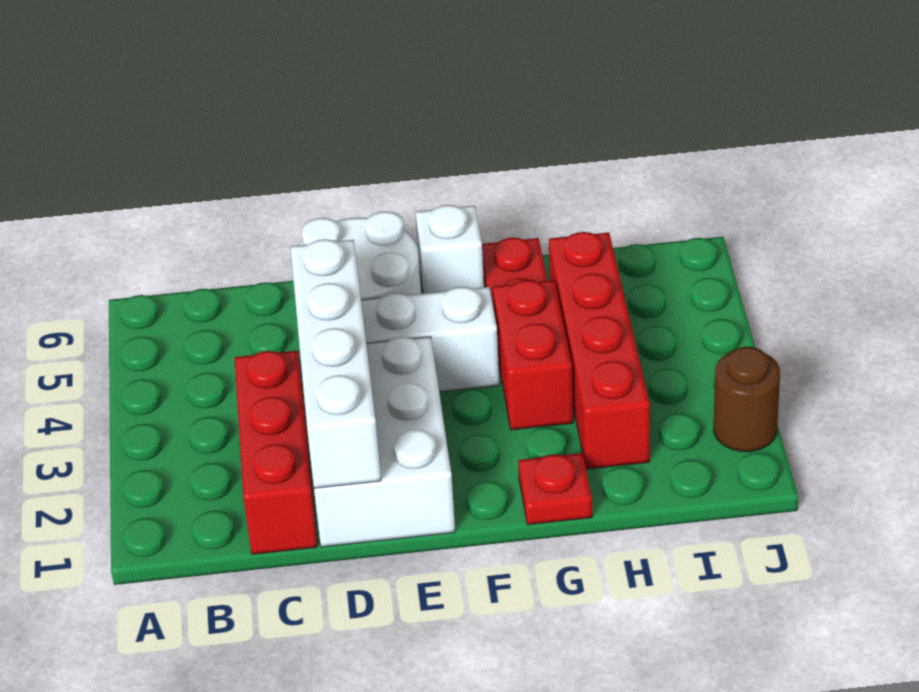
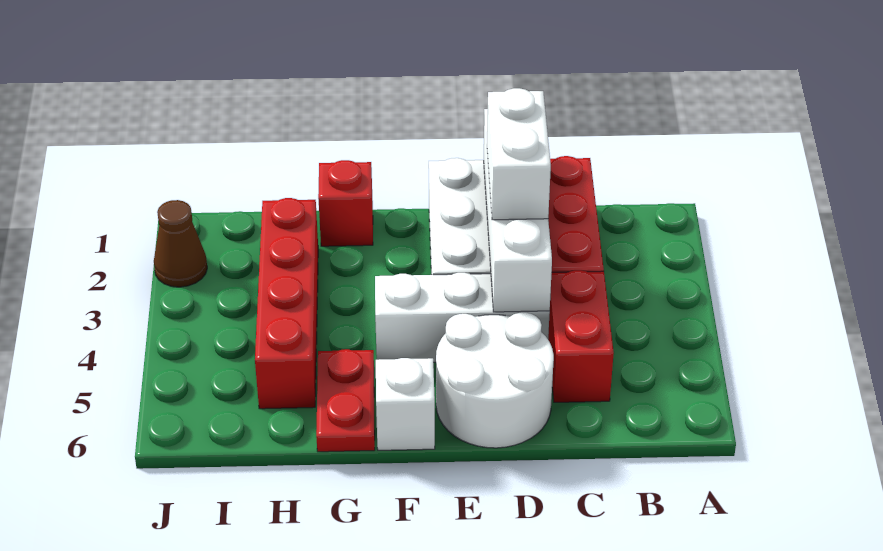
none -> white 1x2 brick [487,88,551,220]
red 1x1 plate [518,453,592,525] -> red 1x1 brick [318,160,373,246]
red 1x2 brick [493,280,573,430] -> red 1x2 brick moved to [548,270,614,402]
brown 1x1 round brick [714,347,780,452] -> brown 1x1 cone [154,200,207,287]

